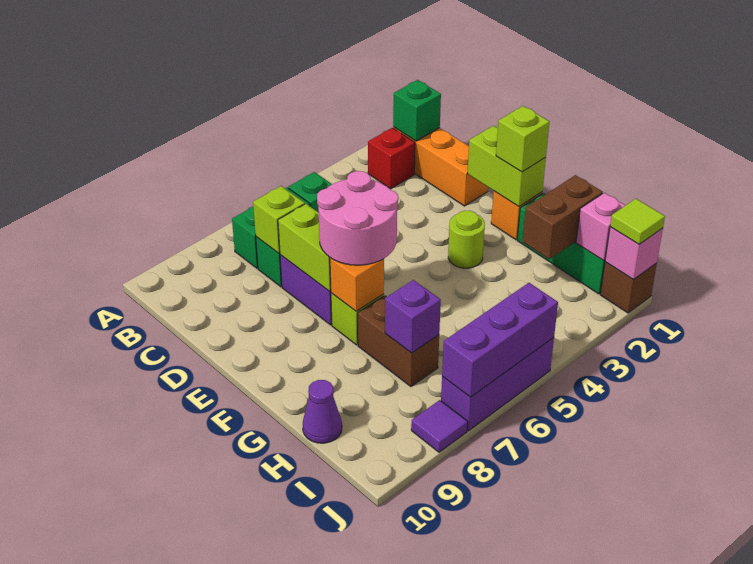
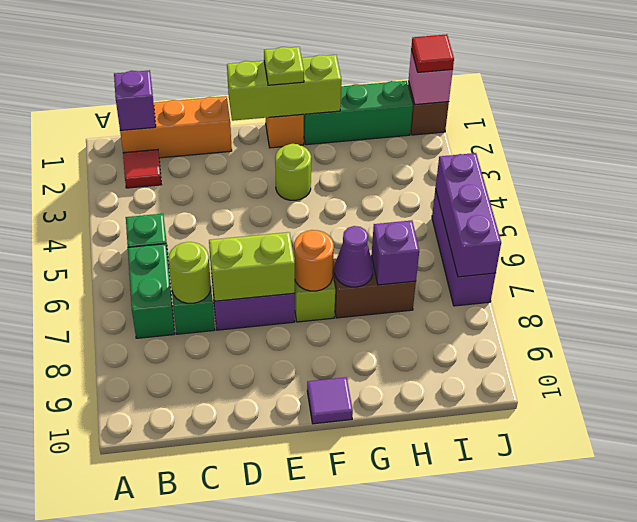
green 1x1 brick [393,80,441,141] -> purple 1x1 brick [114,70,156,131]
red 1x1 brick [368,128,415,189] -> red 1x1 tile [123,150,161,188]
lime 1x1 brick [253,186,305,253] -> lime 1x1 round brick [168,242,211,303]
lime 1x2 brick [468,126,546,207] -> lime 1x3 brick [227,55,341,121]
pink 2x2 round brick [317,171,398,265] -> none
lime 1x1 brick [496,106,549,172] -> lime 1x1 plate [264,47,304,85]
orange 1x1 brick [330,258,384,311] -> orange 1x1 round brick [294,230,334,291]
brown 1x2 brick [522,175,603,259] -> none
purple 1x1 cone [303,380,342,443] -> purple 1x1 cone moved to [335,226,373,287]
pink 1x1 brick [576,193,625,261] -> none
lime 1x1 tile [610,199,665,244] -> red 1x1 tile [411,34,454,72]
purple 1x1 tile [411,400,468,452] -> purple 1x1 tile moved to [307,377,353,424]

